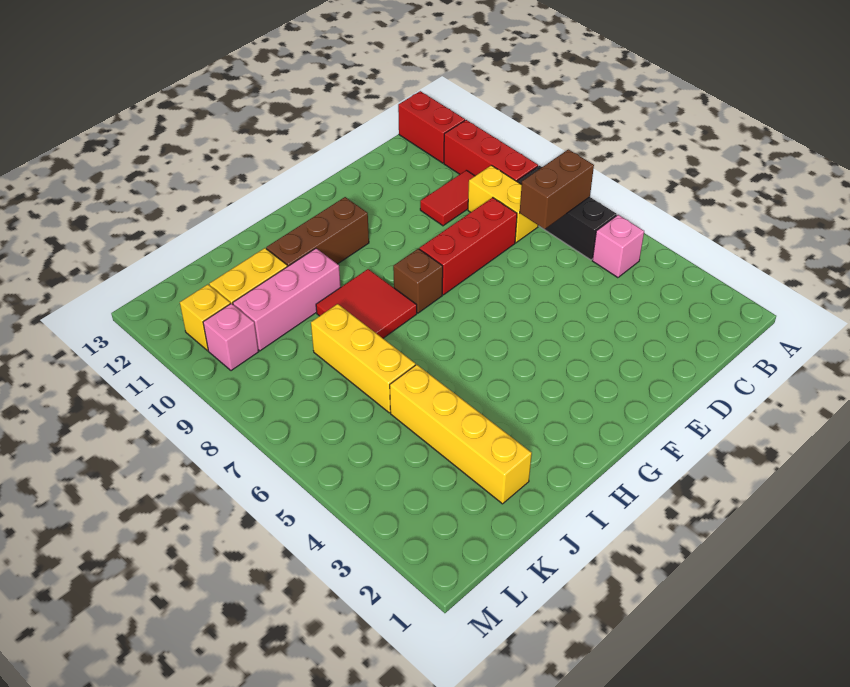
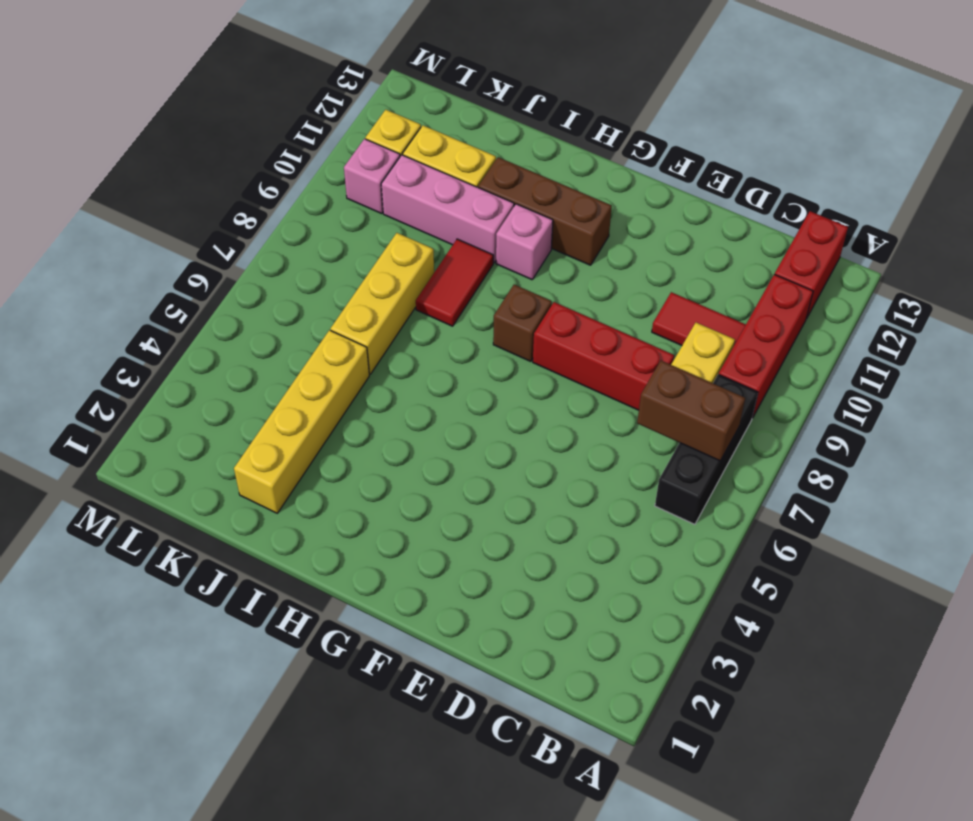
pink 1x1 brick [592,215,644,278] -> pink 1x1 brick moved to [496,204,553,280]
red 2x2 tile [316,269,417,338] -> red 1x2 tile [416,239,493,326]

